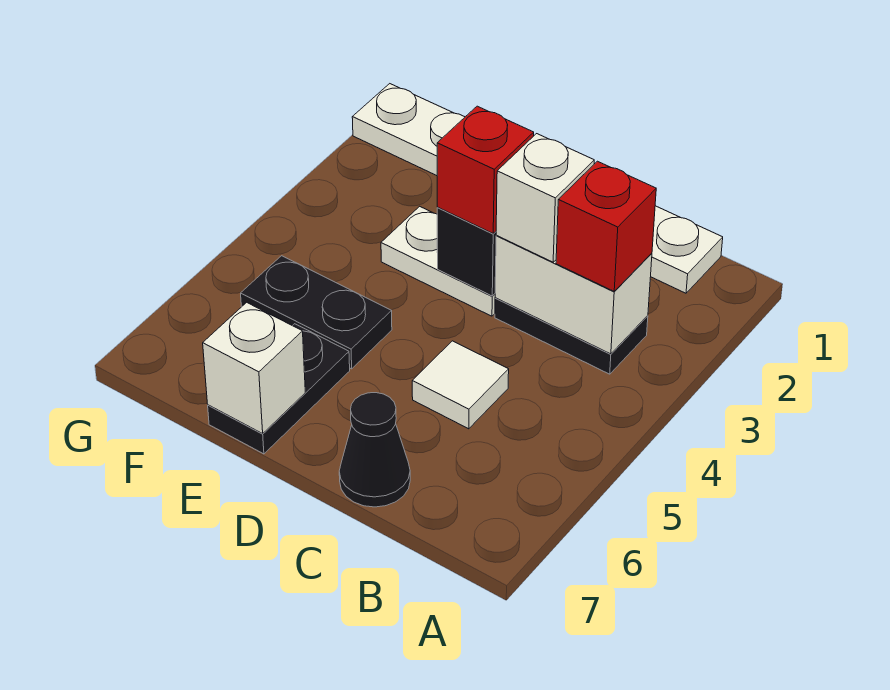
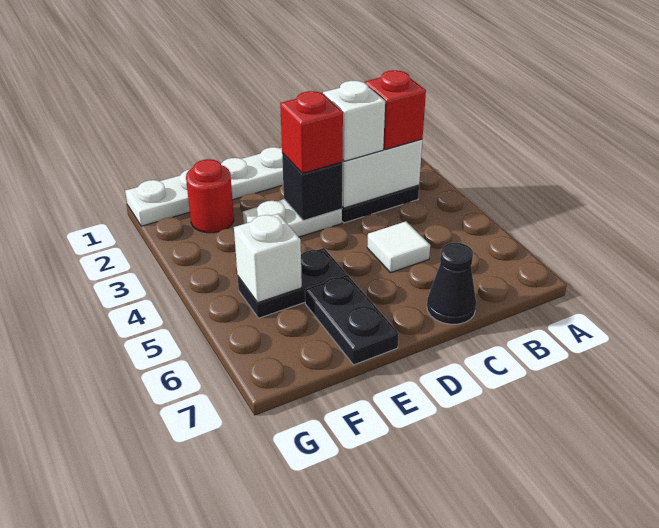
white 1x1 brick [203,302,305,434] -> white 1x1 brick moved to [234,214,302,303]
none -> red 1x1 round brick [186,159,234,233]

